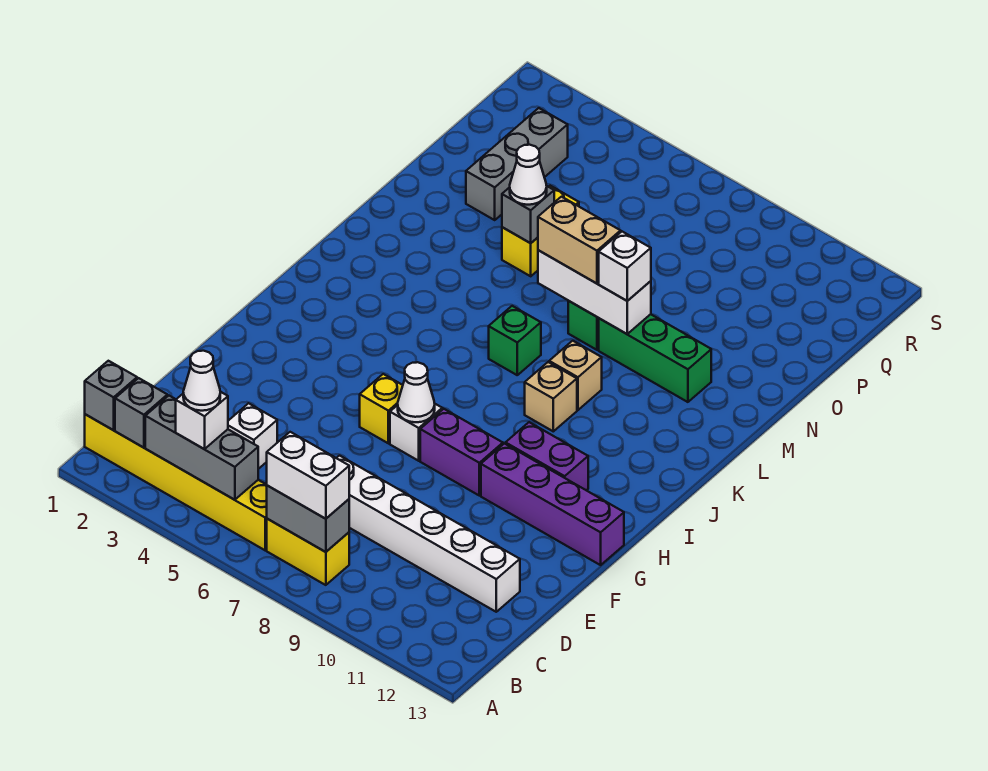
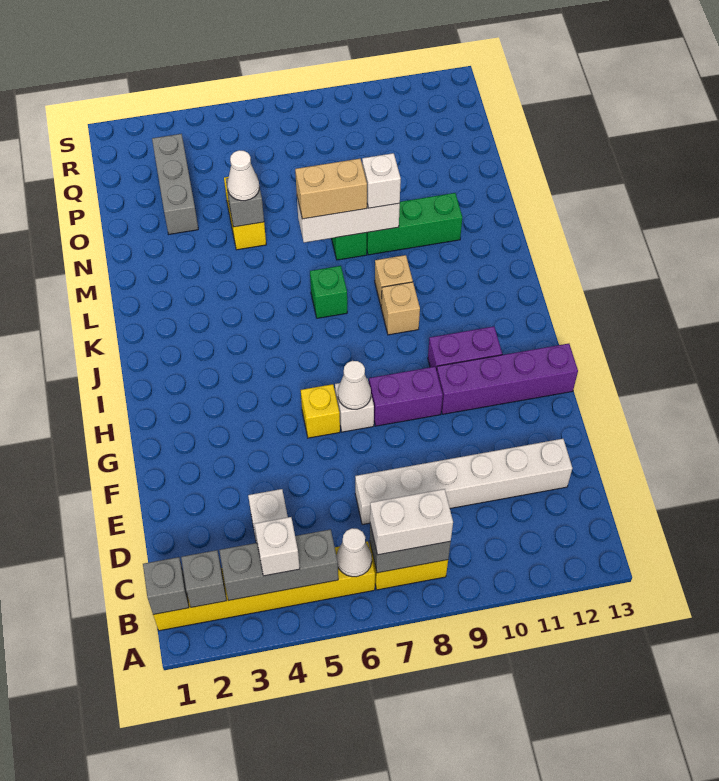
white 1x1 cone [183,351,220,411] -> white 1x1 cone moved to [336,528,372,577]

